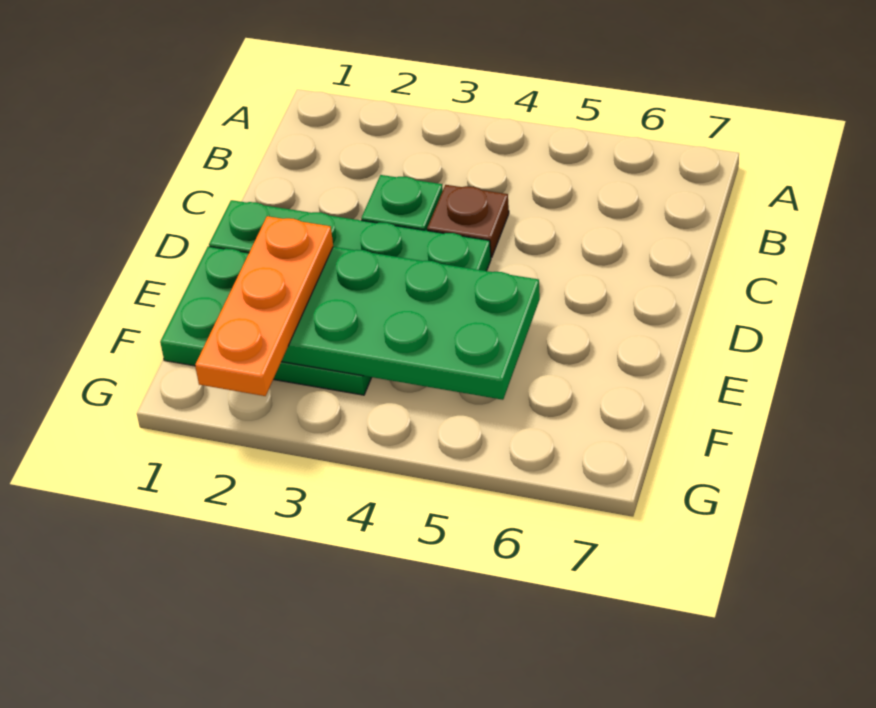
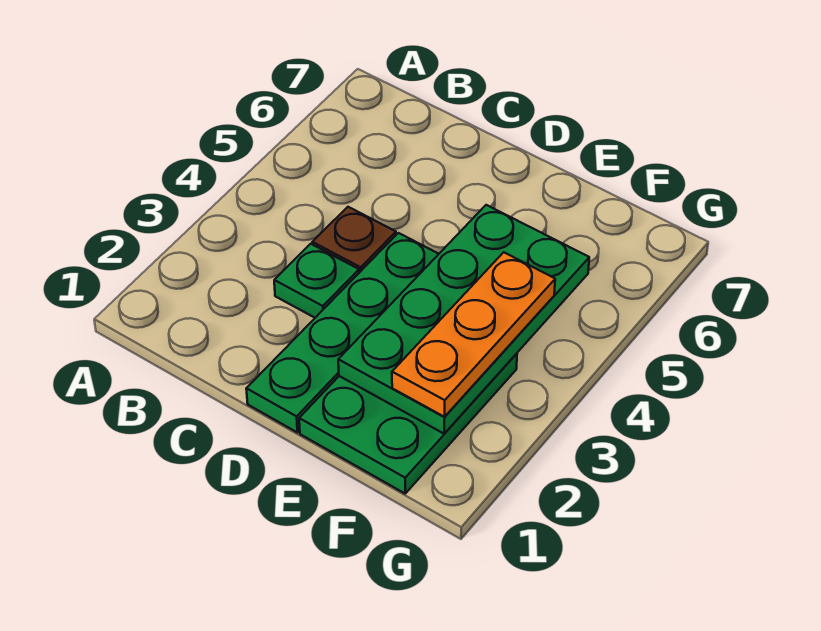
orange 1x3 plate [195,216,333,396] -> orange 1x3 plate turned to [392,252,555,417]

